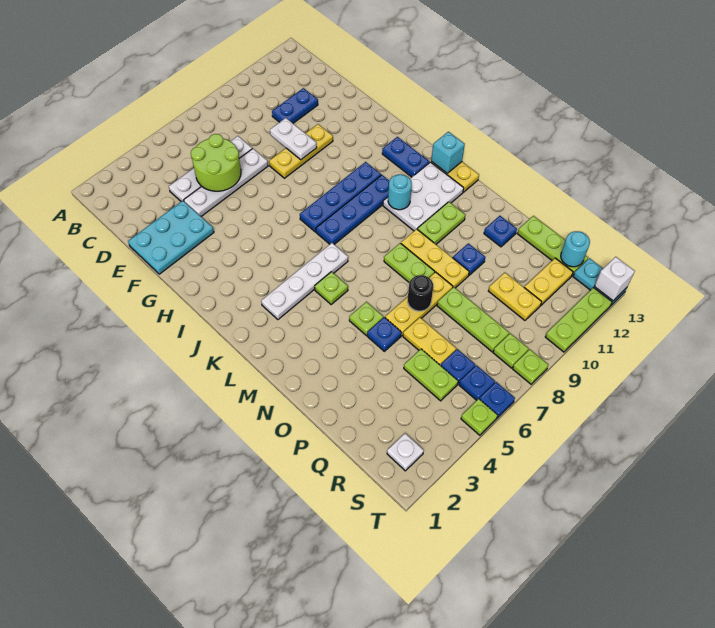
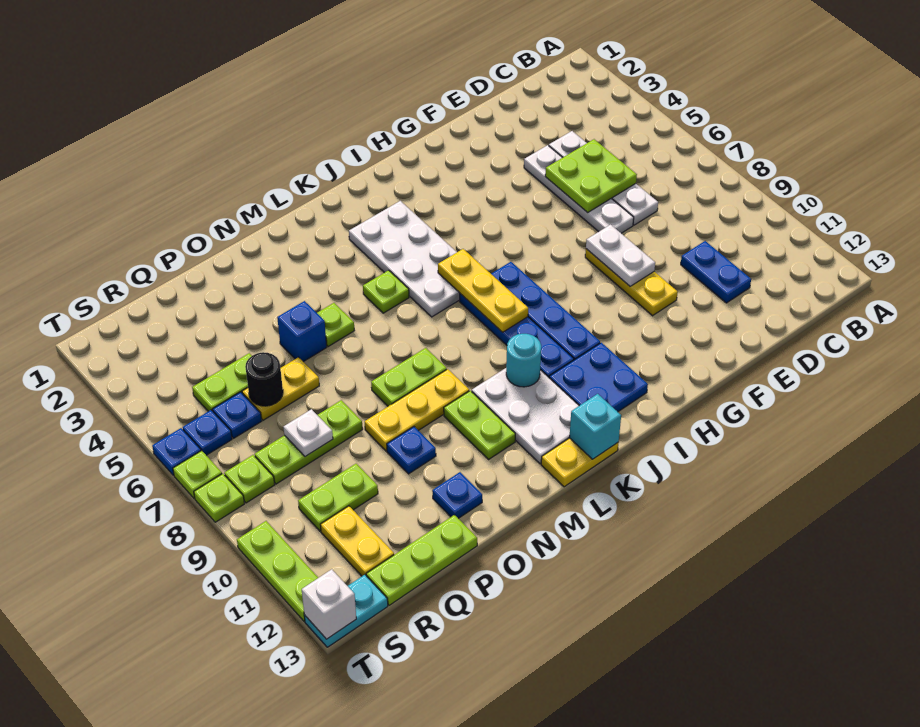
lime 2x2 round brick [191,134,241,191] -> lime 2x2 plate [545,139,637,213]
cyan 2x3 plate [128,201,214,274] -> none
white 1x2 plate [270,118,317,160] -> white 1x2 plate turned to [586,225,655,286]
blue 1x2 plate [382,137,430,177] -> blue 2x2 plate [549,343,648,412]
white 1x4 plate [261,243,348,320] -> white 2x4 plate [349,201,460,317]
blue 1x1 plate [367,317,402,351] -> blue 1x1 brick [277,301,327,362]
yellow 1x3 plate [385,272,453,336] -> yellow 1x3 plate moved to [438,249,528,332]
black 1x1 round brick [408,275,433,311] -> black 1x1 round brick moved to [245,352,283,406]
yellow 1x2 plate [488,273,542,320] -> lime 1x2 plate [298,464,378,531]
cyan 1x1 round brick [561,231,590,267] -> none
white 1x1 plate [387,433,424,471] -> white 1x1 plate moved to [283,409,333,457]
lime 1x1 plate [461,399,497,435] -> lime 1x1 plate moved to [173,451,222,499]

